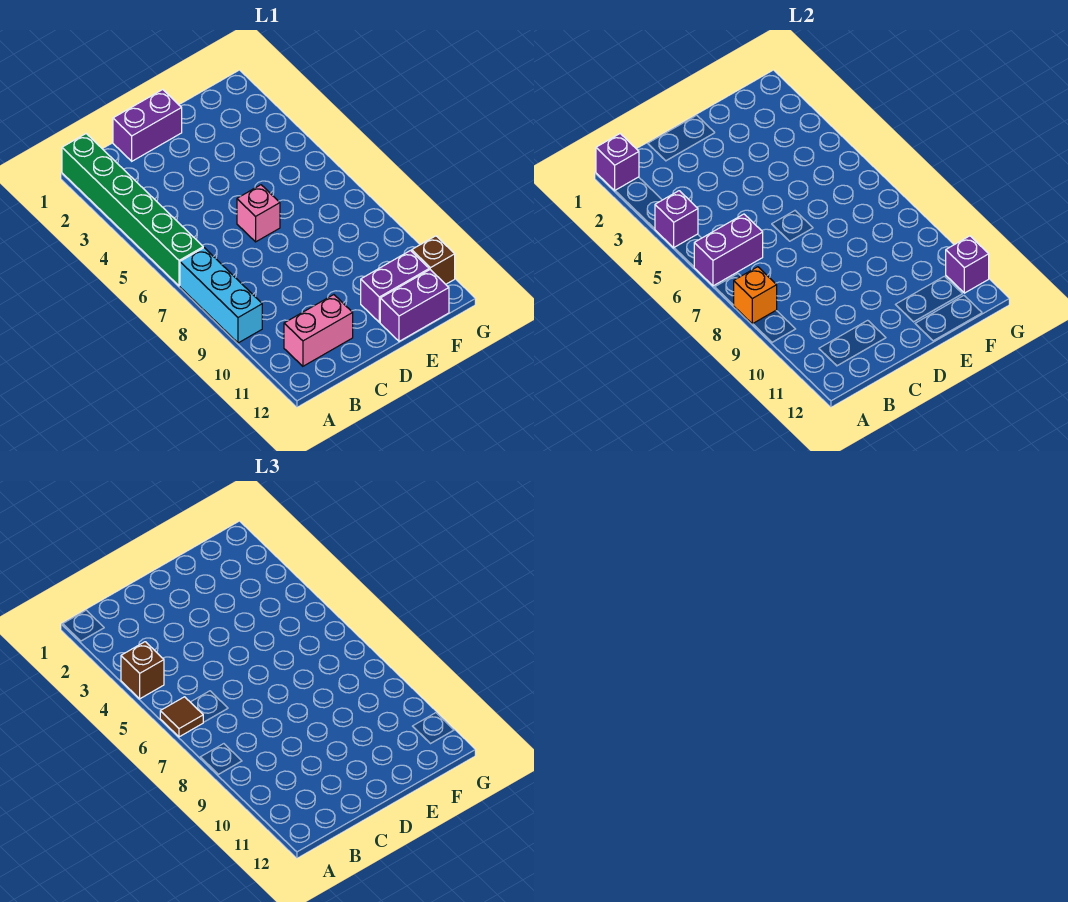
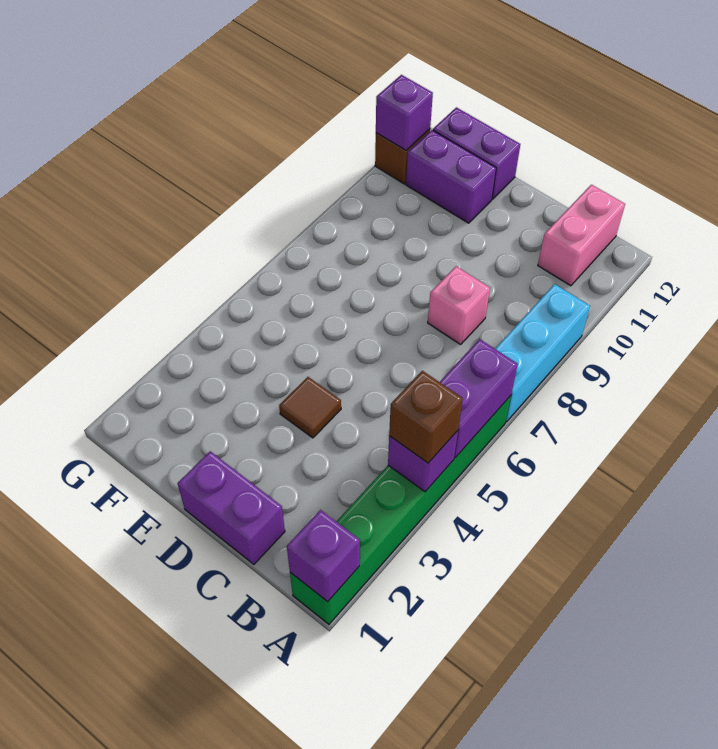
purple 1x2 brick [694,214,763,286] -> purple 1x2 brick turned to [440,339,518,458]
brown 1x1 tile [160,697,203,737] -> brown 1x1 tile moved to [279,377,341,438]
orange 1x1 brick [734,267,777,324] -> none
pink 1x2 brick [284,295,353,366] -> pink 1x2 brick turned to [538,185,625,286]
pink 1x1 brick [237,185,280,242] -> pink 1x1 brick moved to [428,266,490,344]

